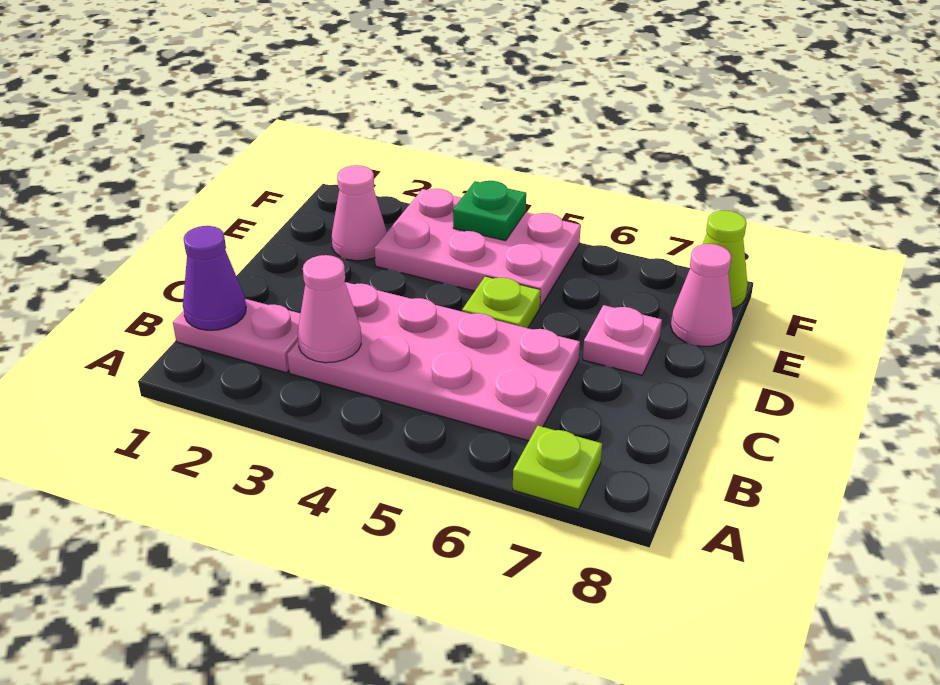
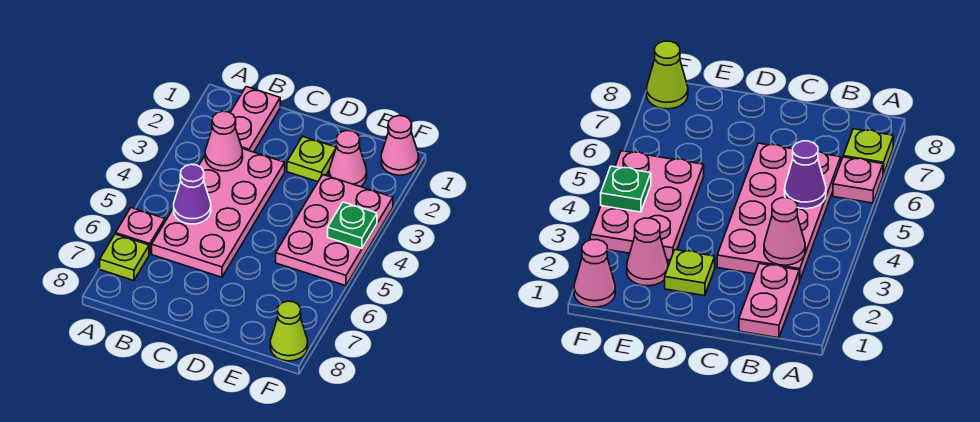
purple 1x1 cone [183,226,246,330] -> purple 1x1 cone moved to [174,164,211,224]
lime 1x1 plate [462,276,540,328] -> lime 1x1 plate moved to [287,136,336,182]
pink 1x1 plate [583,305,662,375] -> pink 1x1 plate moved to [116,208,165,254]
pink 1x1 cone [671,244,733,347] -> pink 1x1 cone moved to [381,116,419,175]

